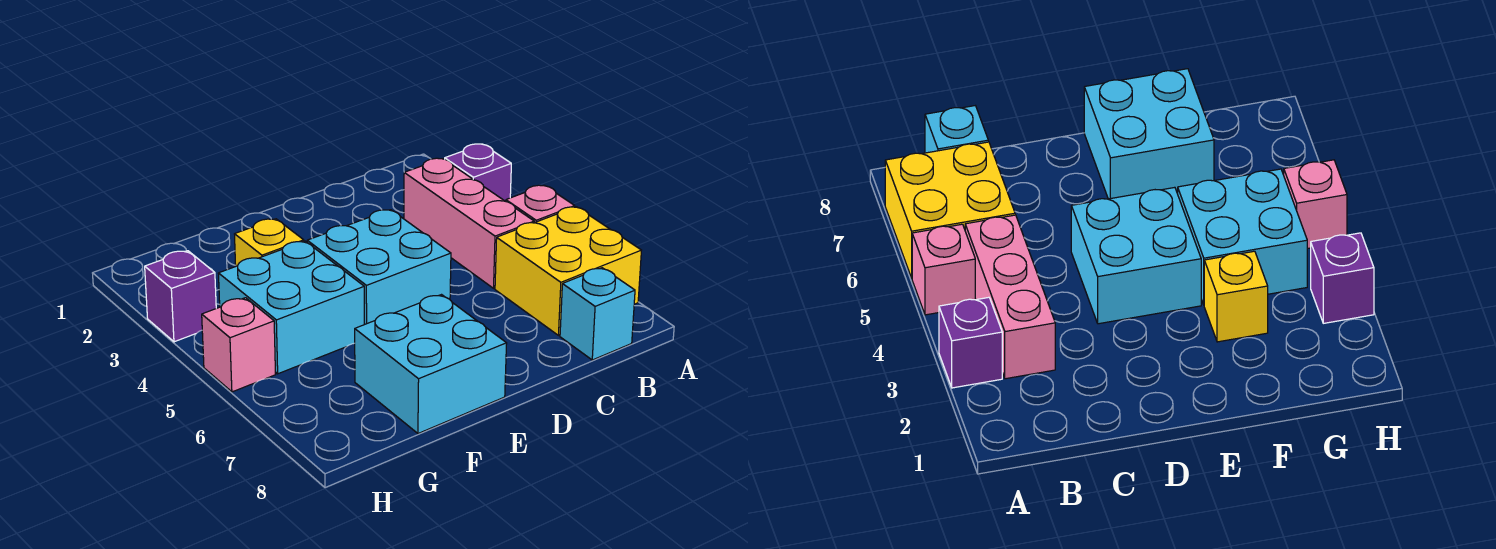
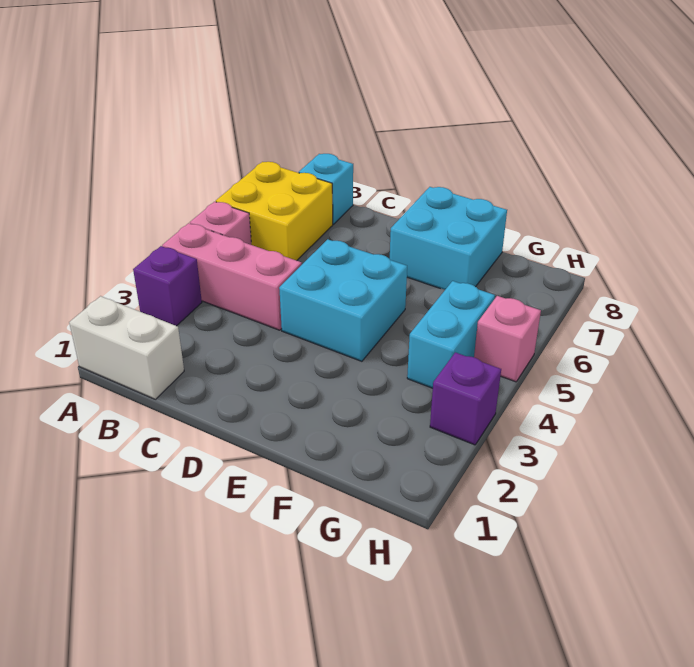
none -> white 1x2 brick [69,296,184,399]
pink 1x3 brick [404,158,534,288] -> pink 1x3 brick turned to [162,223,302,330]
yellow 1x1 brick [235,219,304,266] -> none
cyan 2x2 brick [218,241,364,374] -> cyan 1x2 brick [407,281,495,388]

